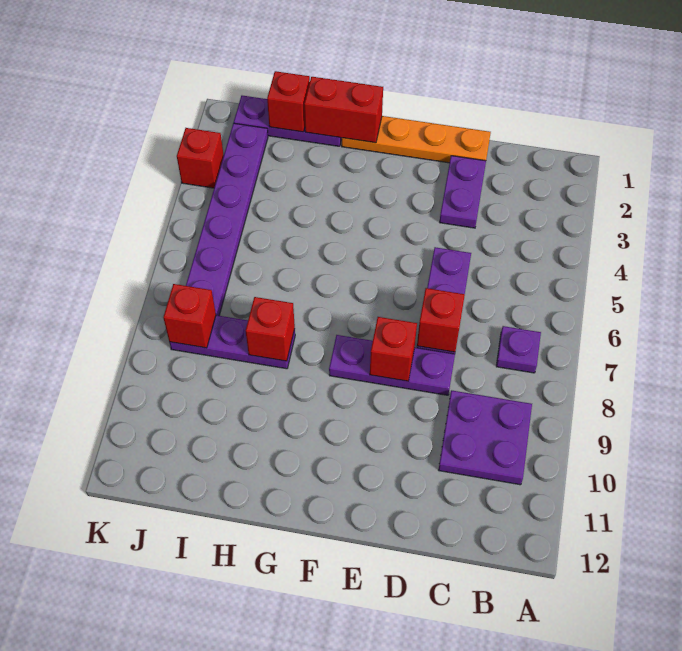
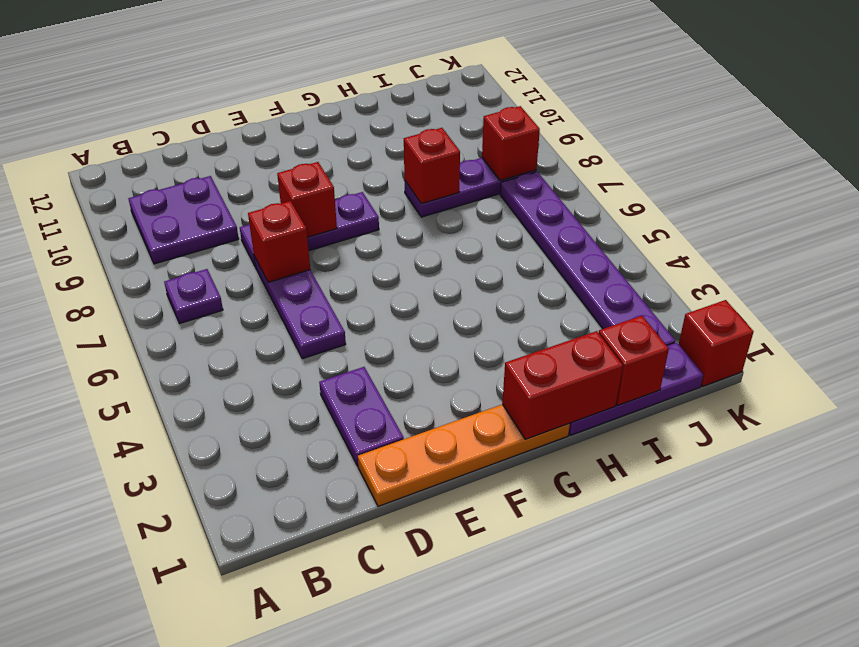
red 1x1 brick [177,128,224,188] -> red 1x1 brick moved to [679,300,754,387]

